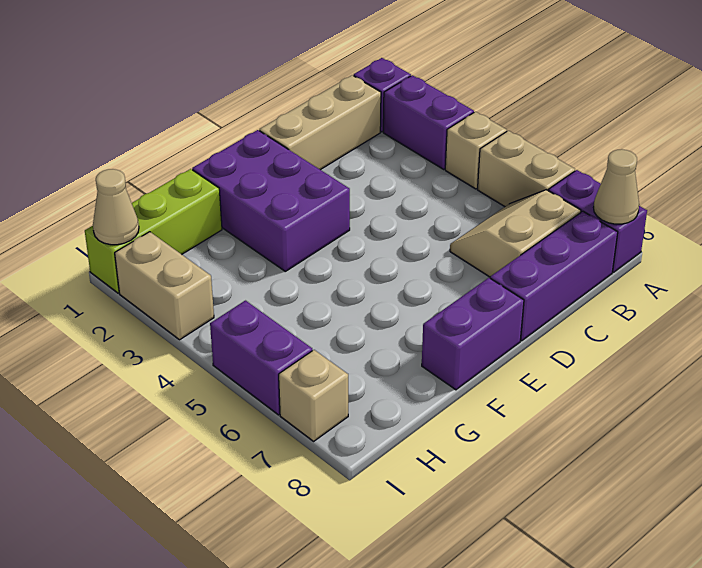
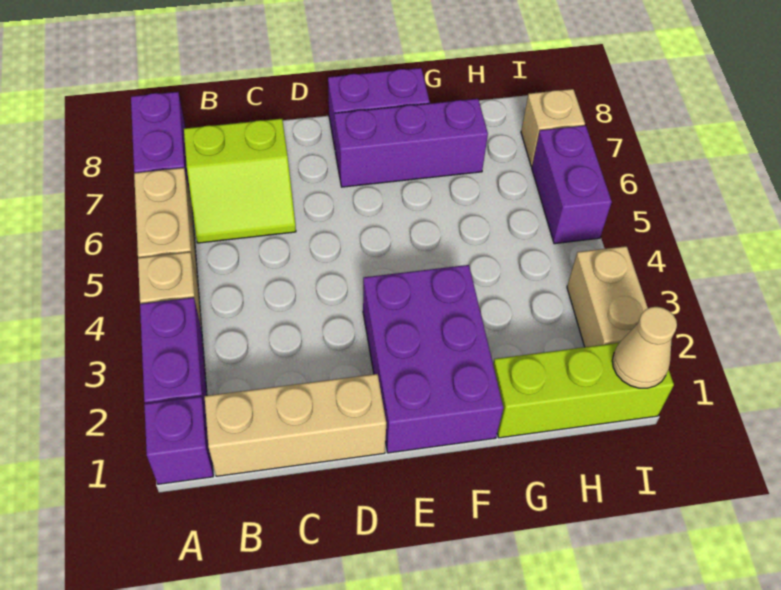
tan 1x1 cone [594,149,639,224] -> none
tan 2x2 slope [450,190,581,277] -> lime 2x2 slope [184,119,296,243]
purple 1x3 brick [490,211,618,341] -> purple 1x3 brick moved to [334,99,488,187]

